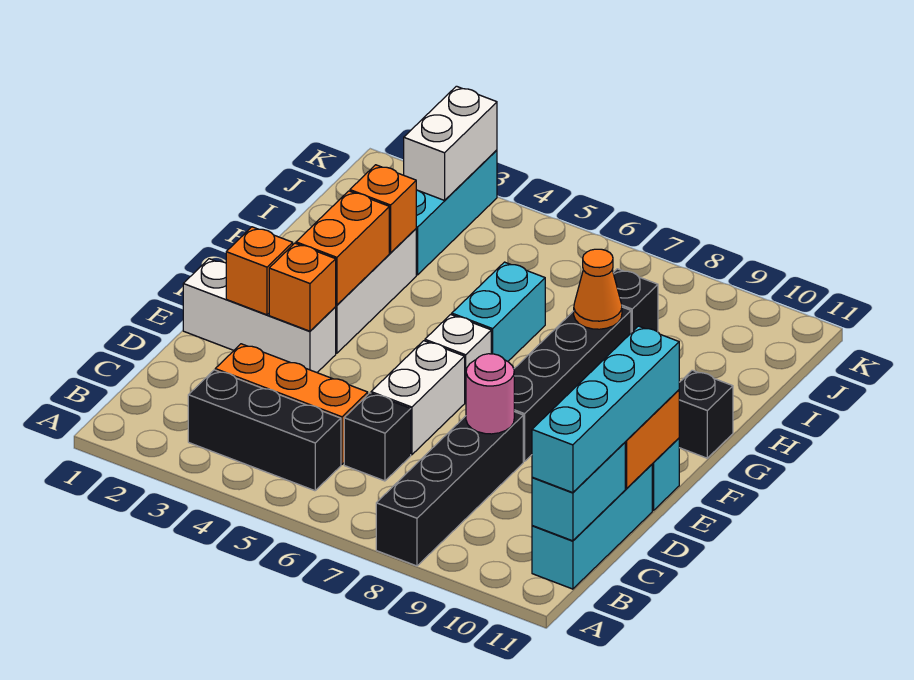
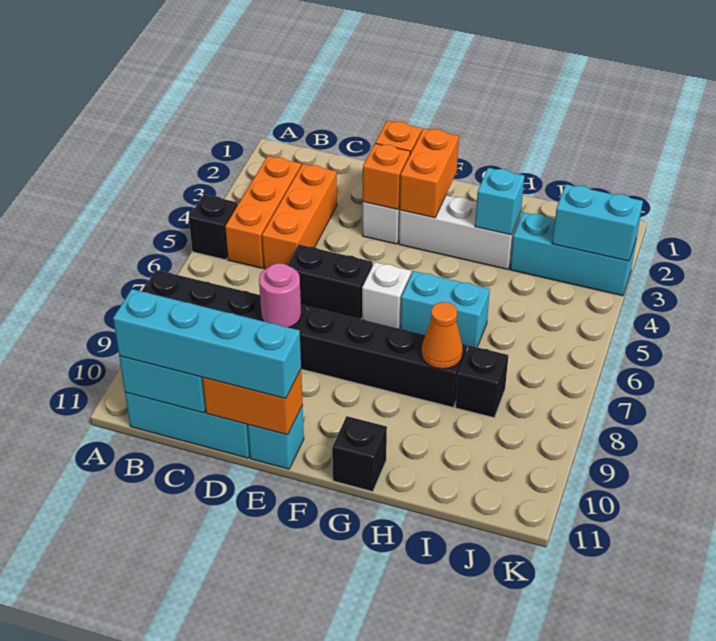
black 1x3 brick [188,370,341,491] -> orange 1x3 brick [225,156,301,268]
black 1x1 brick [344,393,411,481] -> black 1x1 brick moved to [189,195,238,260]
white 1x2 brick [371,341,465,455] -> black 1x2 brick [288,245,373,319]
orange 1x2 brick [296,191,389,305] -> orange 1x2 brick turned to [400,128,459,218]
orange 1x1 brick [350,165,416,253] -> cyan 1x1 brick [475,168,524,235]
white 1x2 brick [404,86,497,200] -> cyan 1x2 brick [552,184,643,261]

